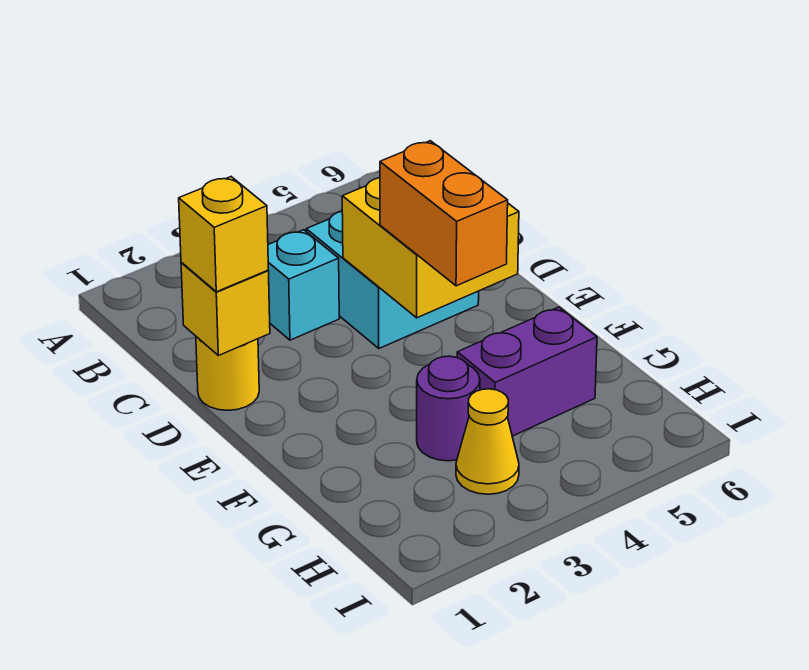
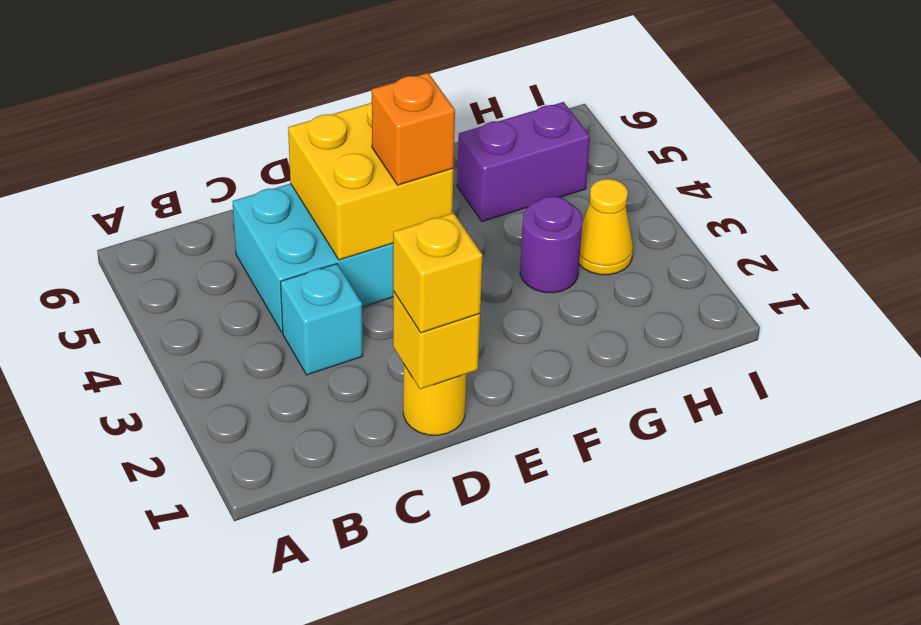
orange 1x2 brick [380,141,508,286] -> orange 1x1 brick [372,73,455,185]
purple 1x2 brick [457,307,597,436] -> purple 1x2 brick turned to [457,102,590,222]

